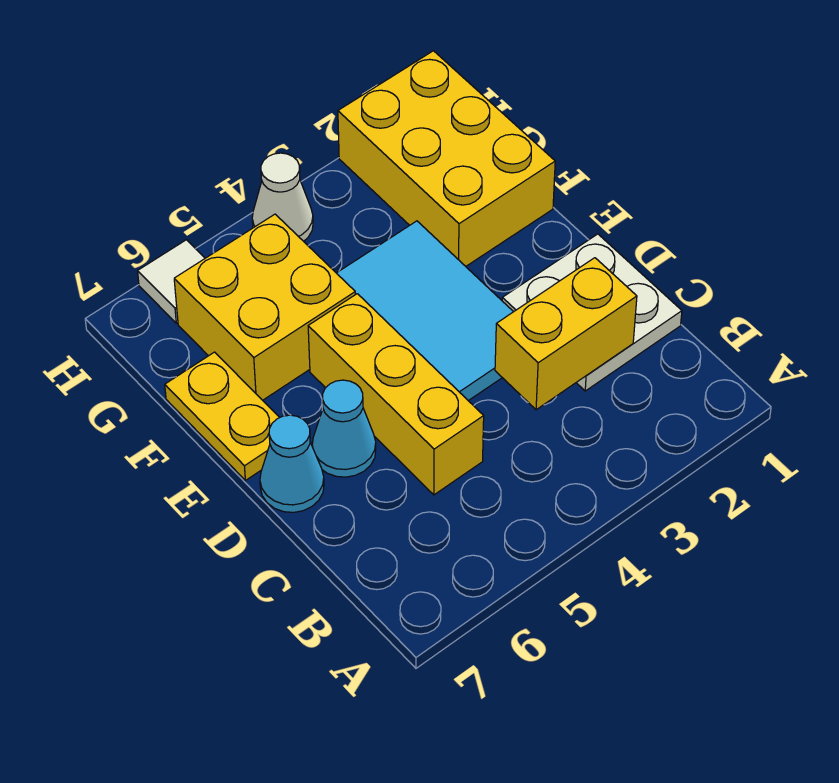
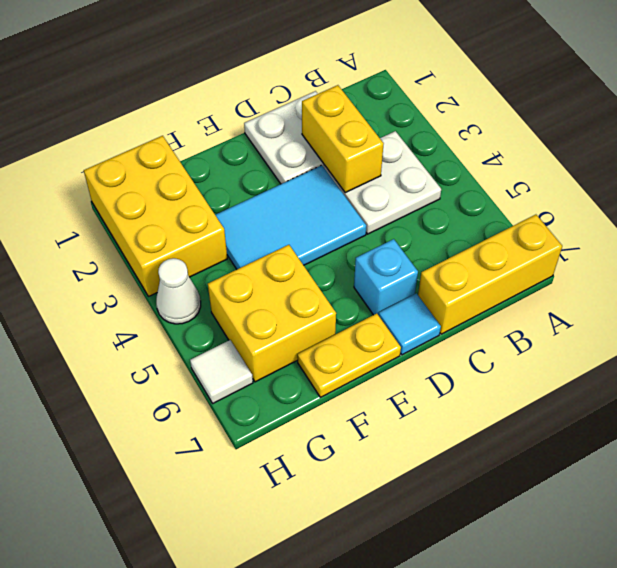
none -> white 2x2 plate [324,131,441,234]
yellow 1x3 brick [308,294,484,495] -> yellow 1x3 brick moved to [418,215,562,334]
cyan 1x1 cone [312,380,376,477] -> cyan 1x1 brick [354,239,418,315]
cyan 1x1 cone [260,415,324,512] -> cyan 1x1 tile [379,293,441,355]
yellow 2x3 brick [338,51,555,266] -> yellow 2x3 brick turned to [84,136,227,296]

